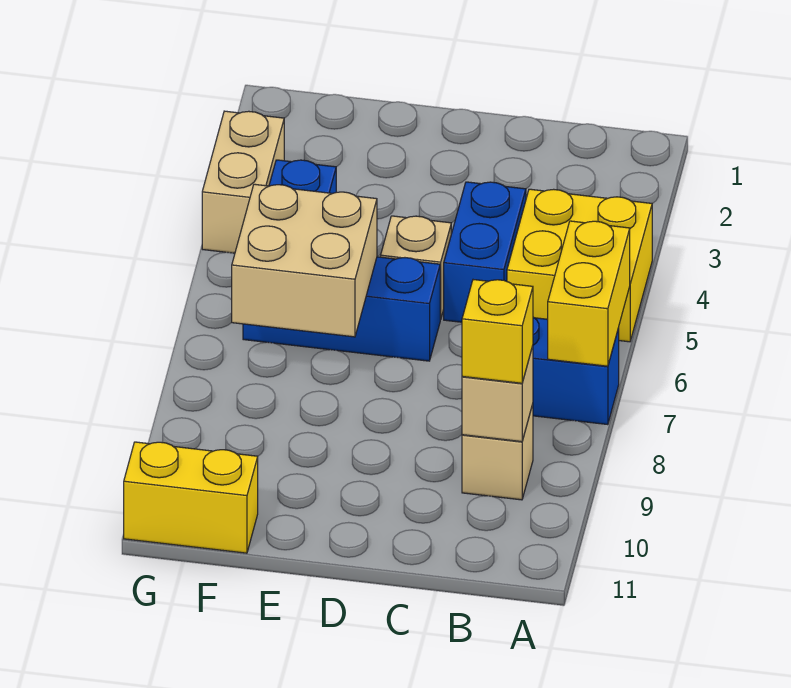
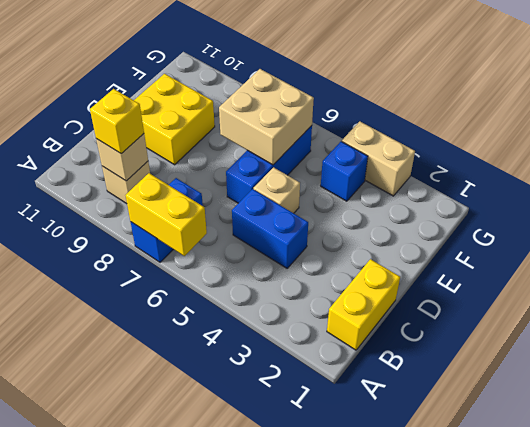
yellow 2x2 brick [507,189,652,342] -> yellow 2x2 brick moved to [134,74,215,165]
yellow 1x2 brick [124,442,258,553] -> yellow 1x2 brick moved to [327,259,400,350]

